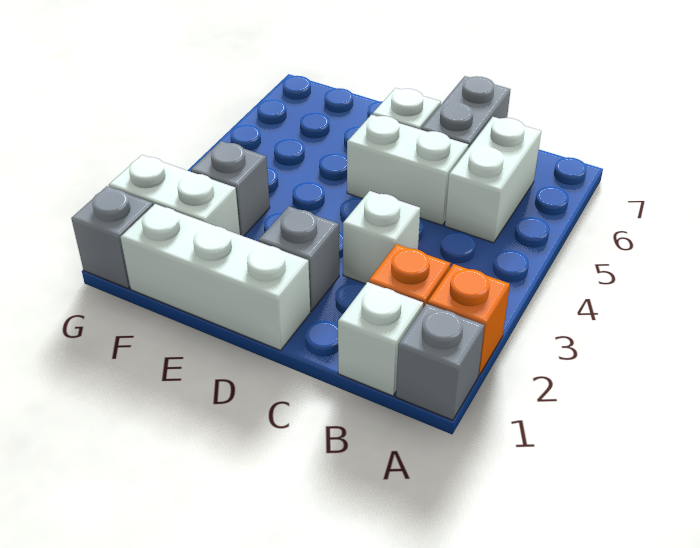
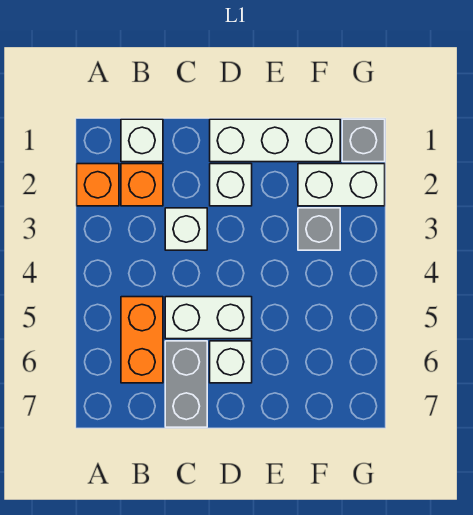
grey 1x1 brick [396,304,485,420] -> none
white 1x2 brick [445,117,541,243] -> orange 1x2 brick [121,297,163,383]
grey 1x1 brick [259,206,339,311] -> white 1x1 brick [210,164,252,206]

